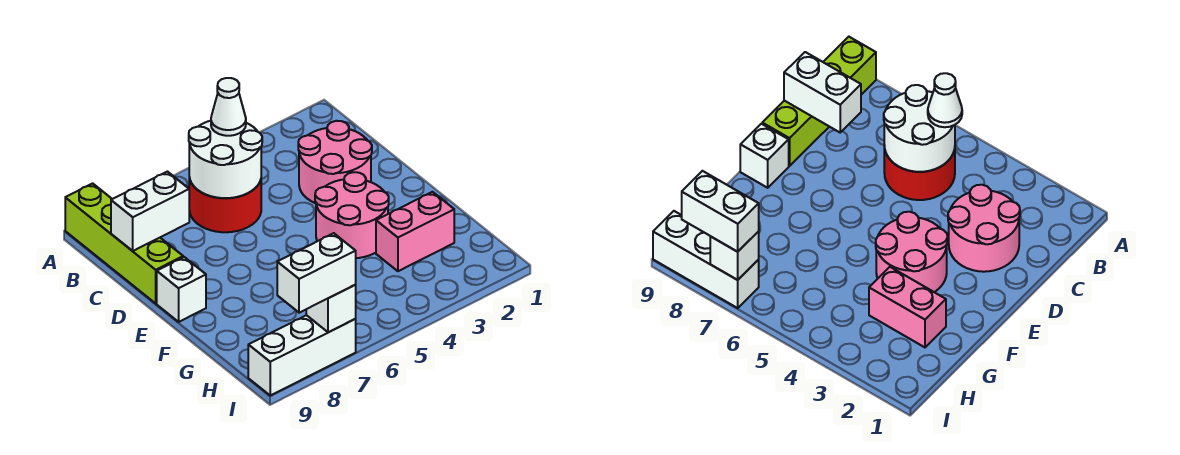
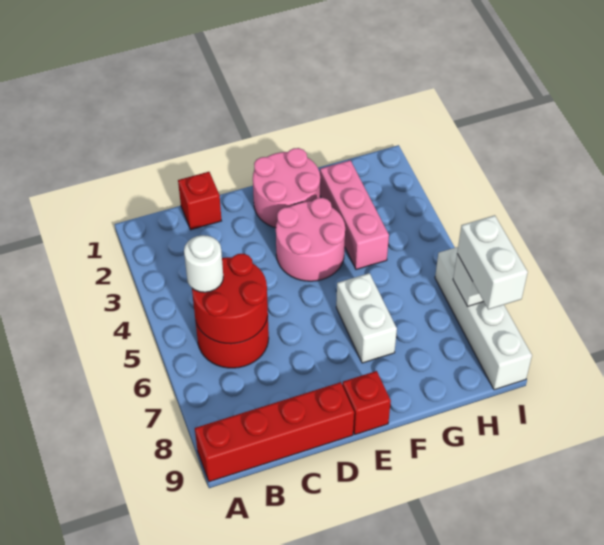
lime 1x4 brick [65,183,183,303] -> red 1x4 brick [195,382,354,482]
white 2x2 round brick [189,121,262,198] -> red 2x2 round brick [192,254,268,344]
white 1x1 cone [211,78,246,136] -> white 1x1 round brick [184,235,223,292]
none -> red 1x1 brick [178,172,221,230]
pink 2x2 round brick [298,121,372,203] -> pink 2x2 round brick moved to [253,148,320,228]
white 1x2 brick [111,172,189,251] -> white 1x2 brick moved to [336,273,397,363]
white 1x1 brick [157,257,206,322] -> red 1x1 brick [342,371,391,435]
pink 1x2 brick [376,192,454,271] -> pink 1x3 brick [320,160,389,269]
white 1x3 brick [248,315,356,395] -> white 1x4 brick [435,247,532,390]

